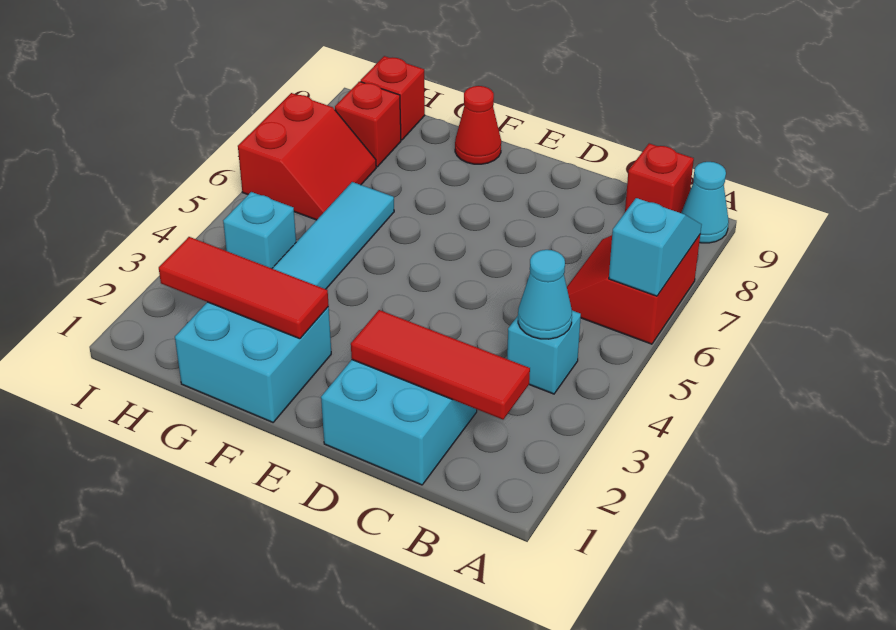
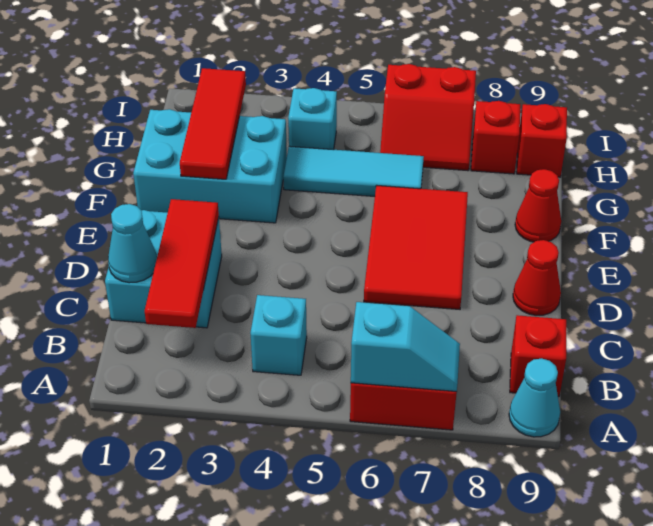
cyan 1x1 cone [518,250,572,339] -> cyan 1x1 cone moved to [108,204,157,283]
none -> red 2x3 tile [364,185,468,309]
none -> red 1x1 cone [513,240,561,315]
cyan 2x2 brick [175,302,331,422] -> cyan 2x3 brick [133,109,287,223]

